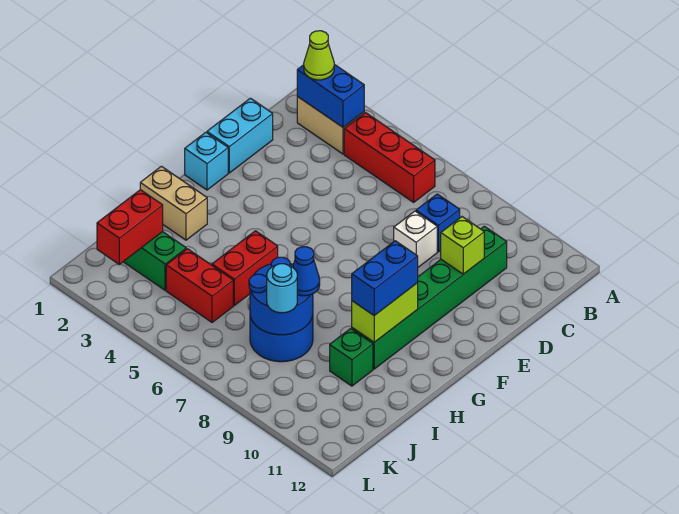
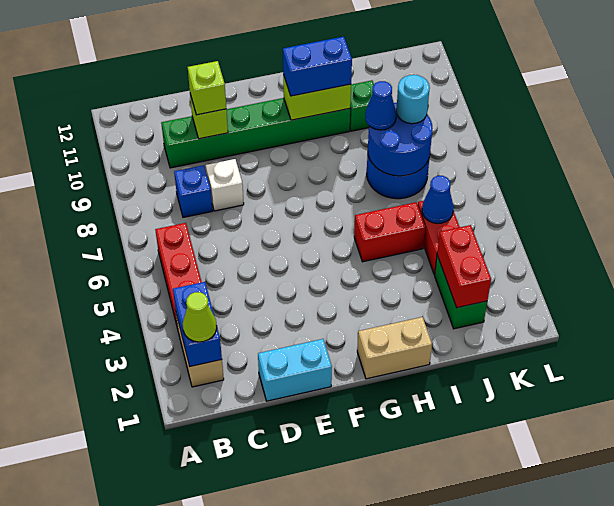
none -> lime 1x1 brick [188,61,226,115]
cyan 1x1 brick [185,132,228,190] -> none
tan 1x2 brick [140,166,207,240] -> tan 1x2 brick turned to [357,317,432,379]
red 1x2 brick [97,190,163,264] -> red 1x2 brick turned to [437,225,491,308]
none -> blue 1x1 cone [422,176,454,223]

